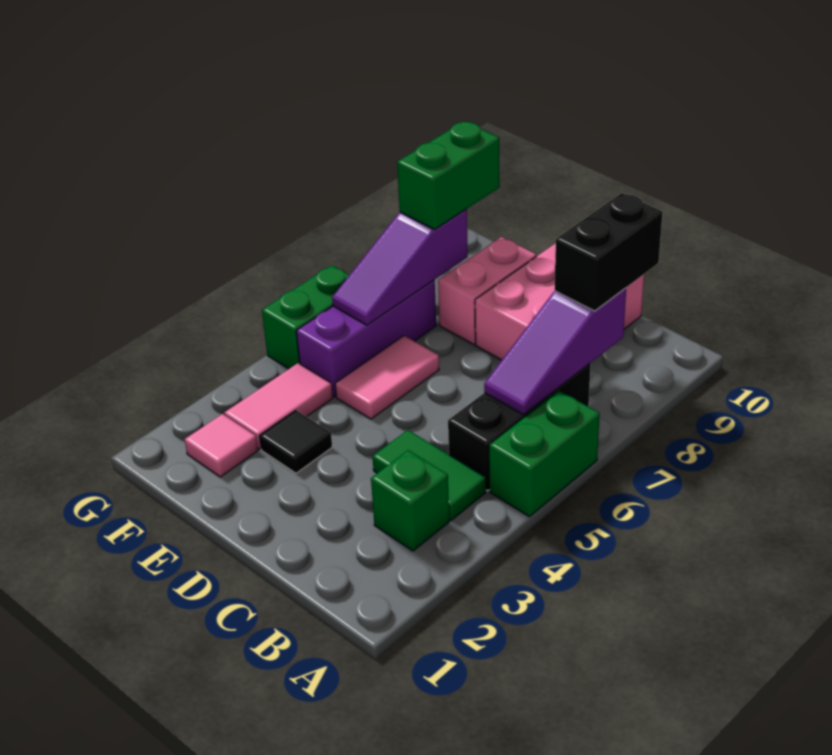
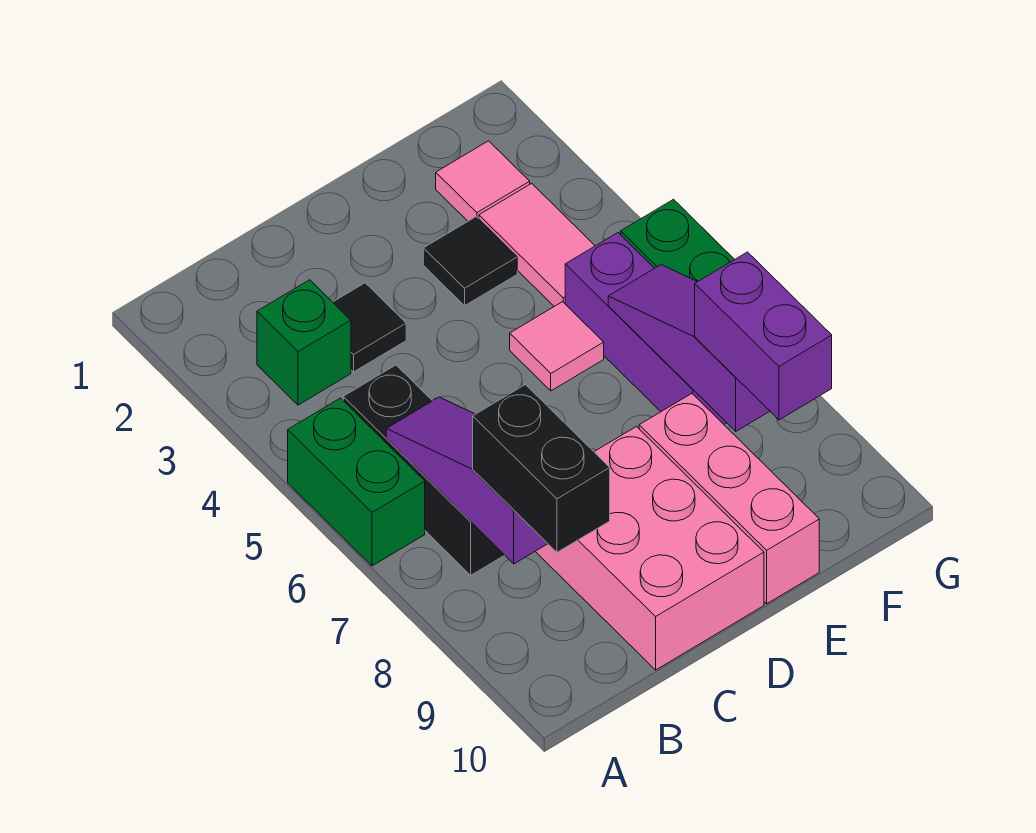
green 1x2 tile [373,430,486,520] -> none
none -> black 1x1 tile [333,283,406,372]
pink 1x2 tile [335,336,439,419] -> pink 1x1 tile [510,302,604,391]
pink 1x2 brick [438,237,536,345] -> pink 1x3 brick [639,394,819,604]
green 1x2 brick [397,121,500,229] -> purple 1x2 brick [695,252,832,420]

